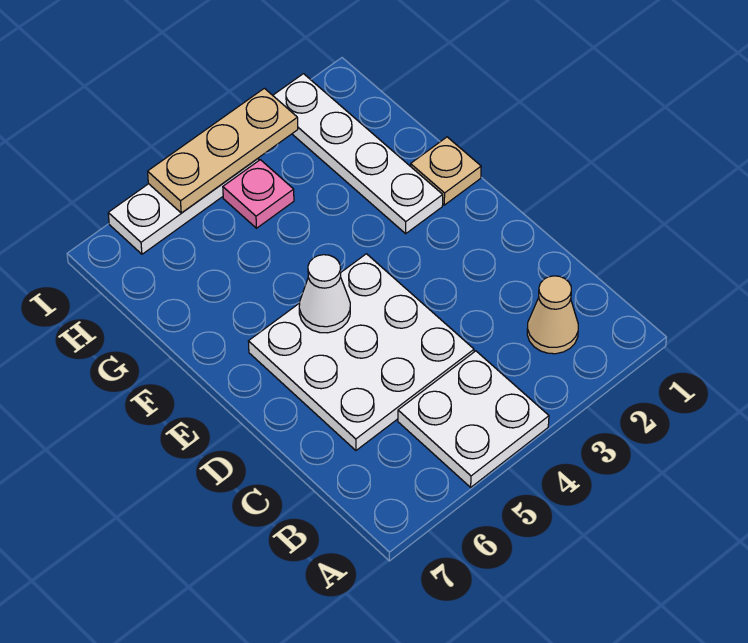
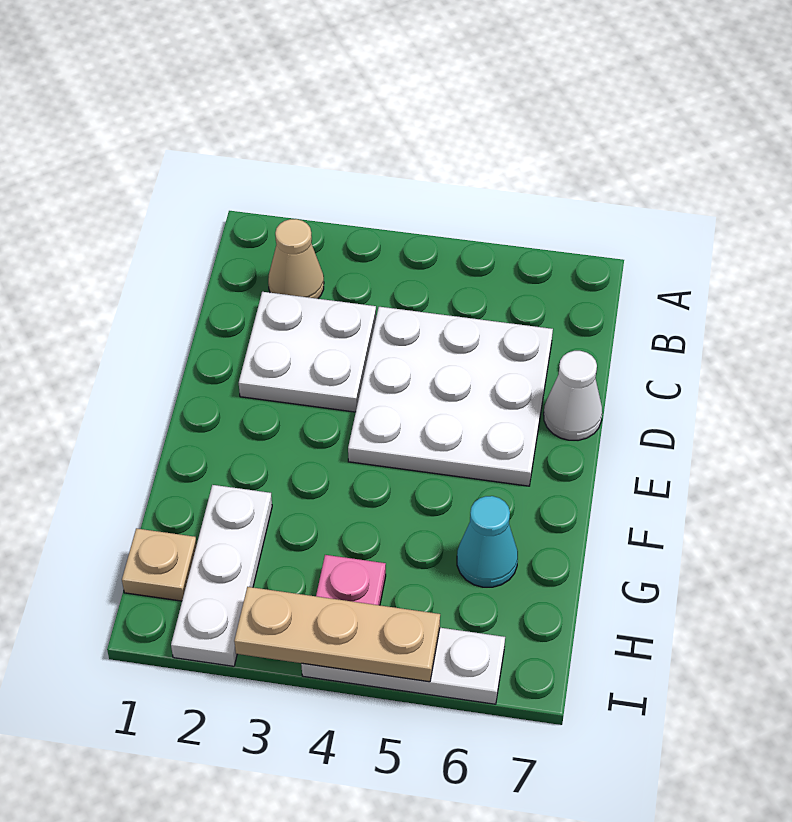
white 2x2 plate [398,351,549,487] -> white 2x2 plate moved to [239,292,376,412]
white 1x1 cone [299,255,350,333] -> white 1x1 cone moved to [544,351,602,440]
tan 1x1 plate [411,137,481,205] -> tan 1x1 plate moved to [122,528,197,601]
white 1x4 plate [273,74,443,234] -> white 1x3 plate [171,485,272,666]
none -> cyan 1x1 cone [457,496,518,587]

